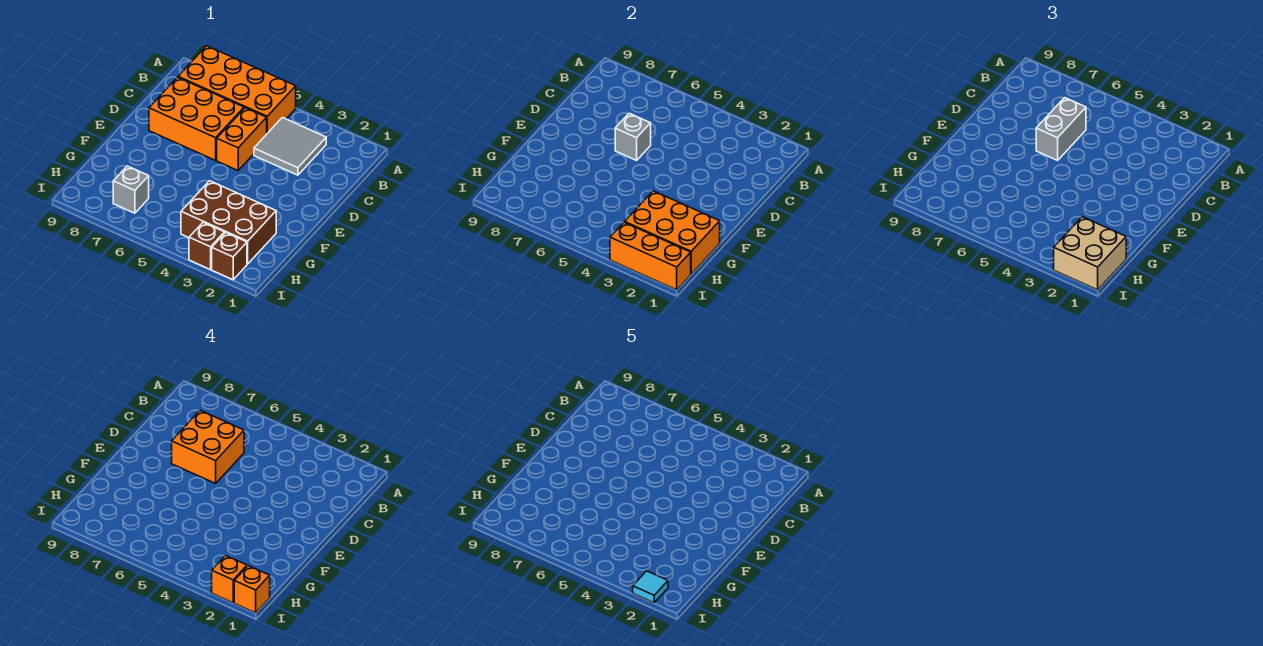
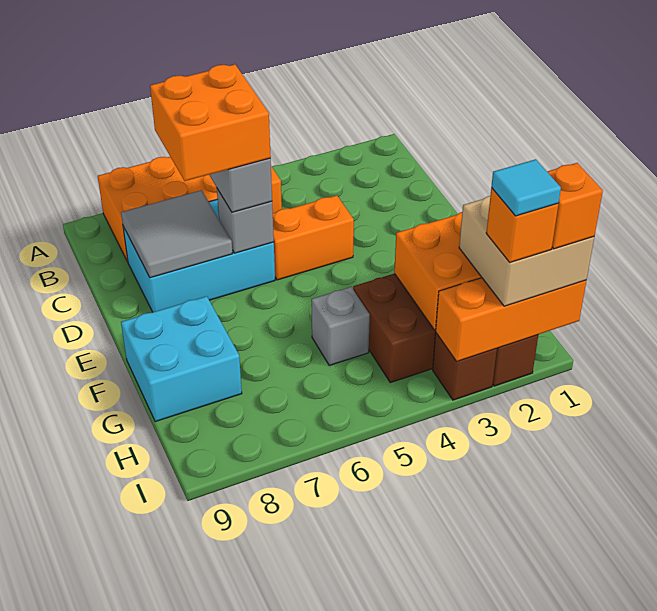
grey 2x2 tile [254,118,326,175] -> grey 2x2 tile moved to [121,190,233,278]
orange 1x2 brick [217,108,267,170] -> orange 1x2 brick turned to [273,195,354,280]
orange 2x3 brick [149,77,244,160] -> cyan 2x3 brick [123,199,275,312]
none -> cyan 2x2 brick [121,296,242,422]
grey 1x1 brick [113,166,149,213] -> grey 1x1 brick moved to [311,287,370,365]

